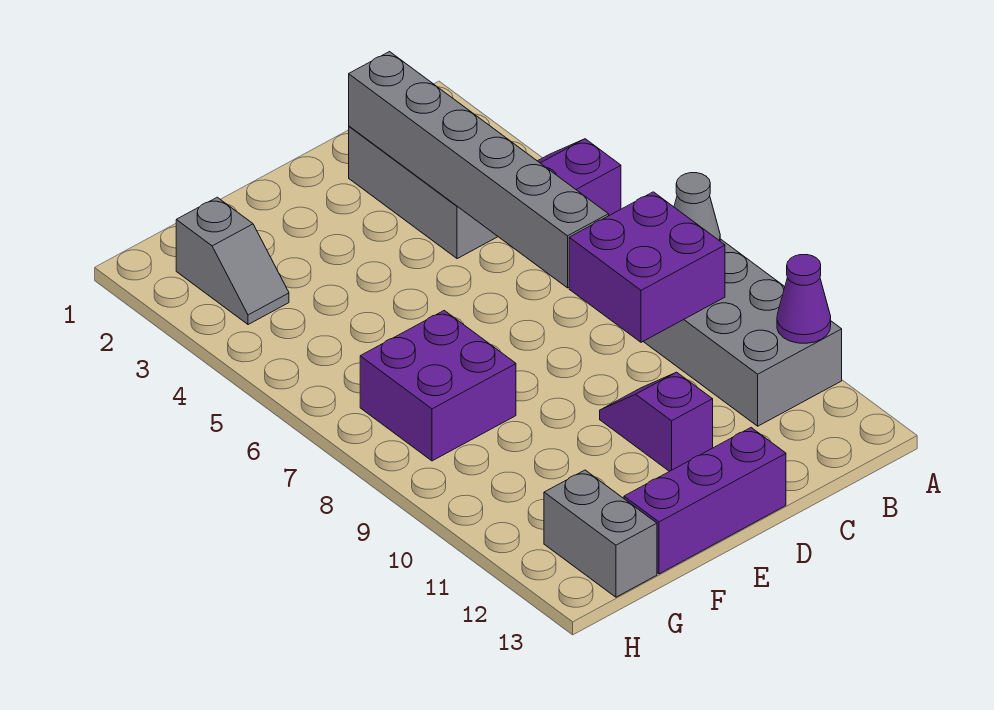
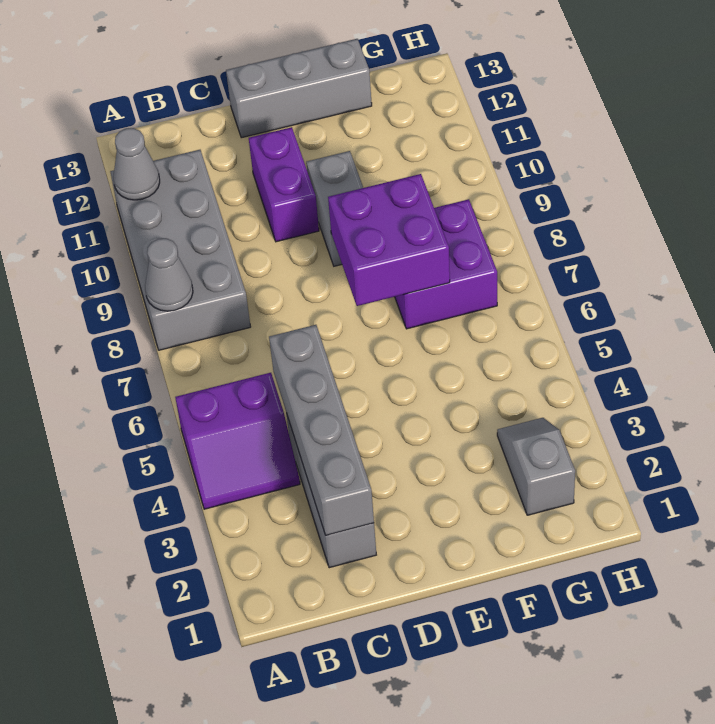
purple 1x1 cone [777,254,831,343] -> grey 1x1 cone [113,128,160,200]
purple 2x2 brick [569,192,725,342] -> purple 2x2 brick moved to [328,174,450,306]
grey 1x6 brick [349,52,609,288] -> grey 1x4 brick [269,325,374,535]
purple 1x2 slope [600,372,713,471] -> purple 1x2 brick [249,127,319,242]
purple 1x3 brick [624,428,786,574] -> grey 1x3 brick [226,39,372,138]
grey 1x2 brick [544,470,657,597] -> grey 1x2 brick moved to [306,151,363,266]

